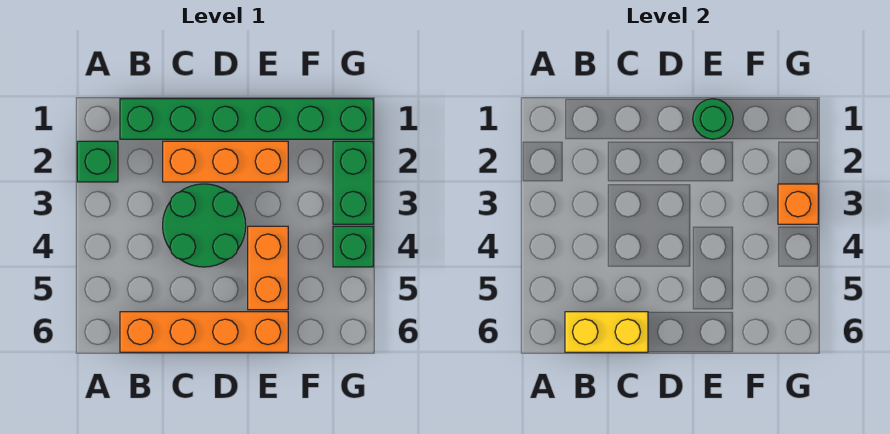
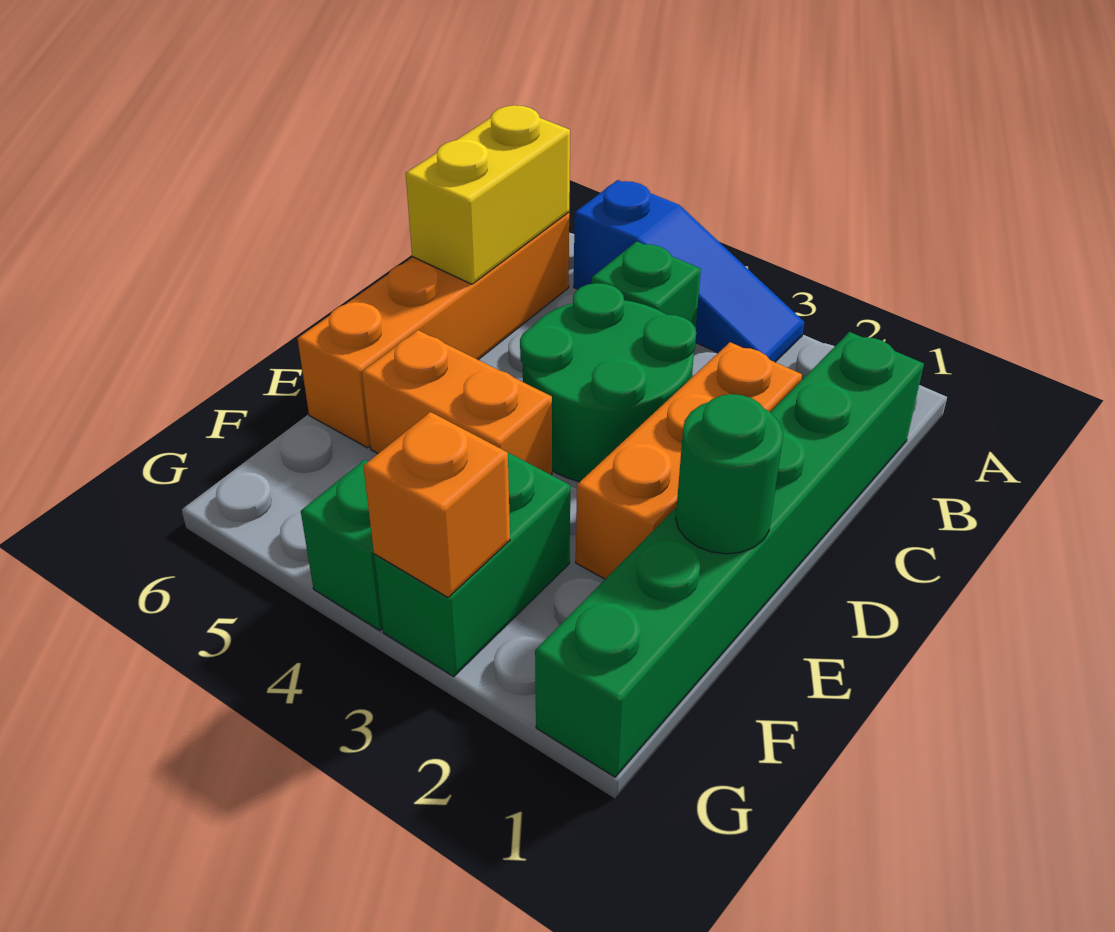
green 1x1 brick [77,141,118,182] -> green 1x1 brick moved to [592,241,701,328]
none -> blue 1x3 slope [574,180,804,362]
green 1x2 brick [333,141,373,224] -> green 1x2 brick turned to [374,453,570,677]

